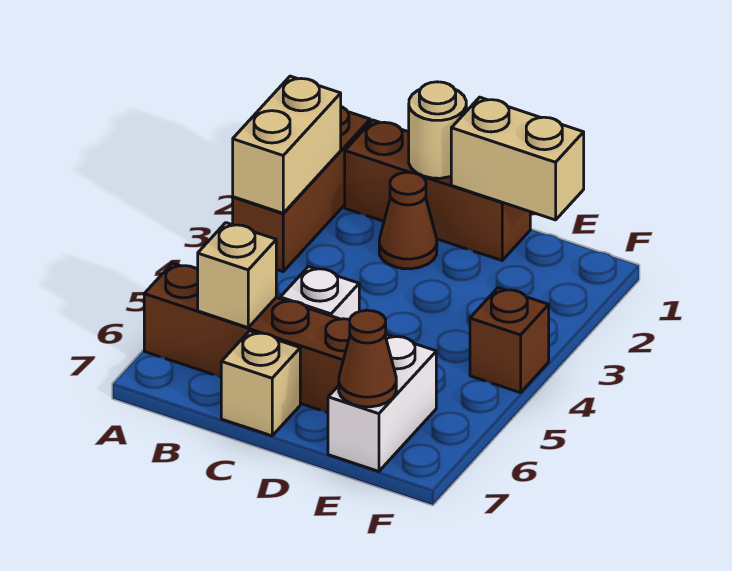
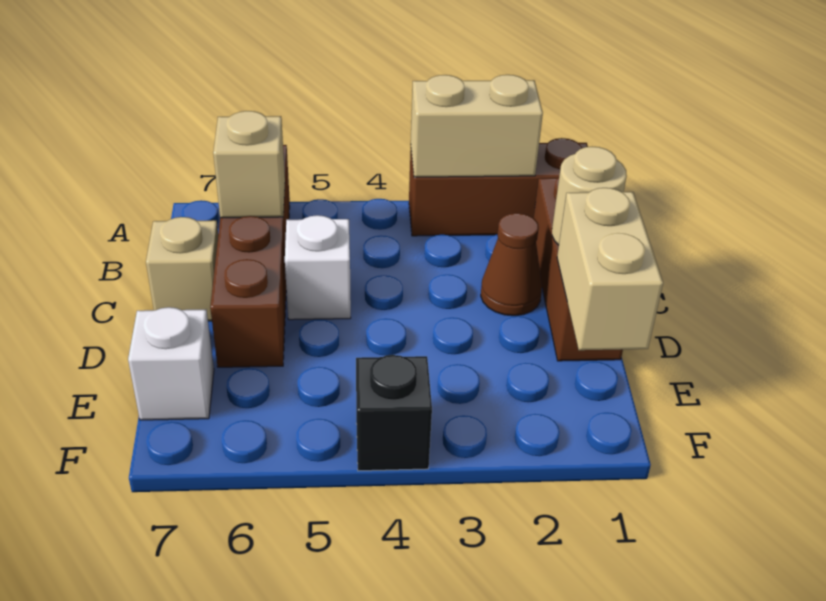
white 1x2 brick [328,334,436,471] -> white 1x1 brick [128,307,214,420]
brown 1x1 cone [339,310,396,407] -> none
brown 1x1 brick [470,288,549,393] -> black 1x1 brick [356,355,432,471]

